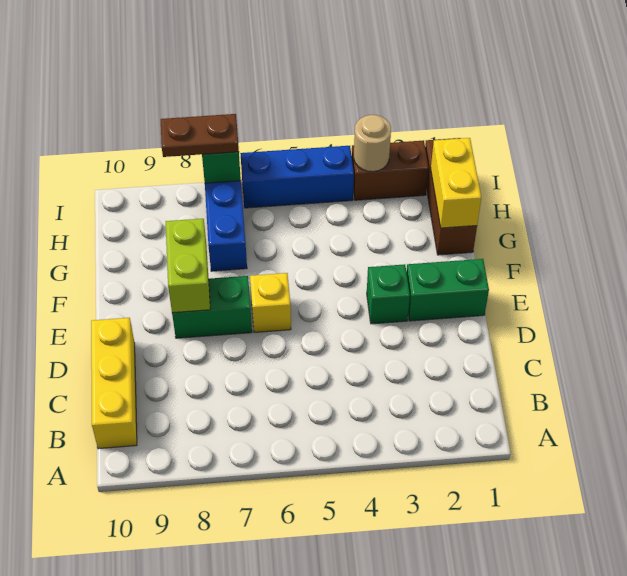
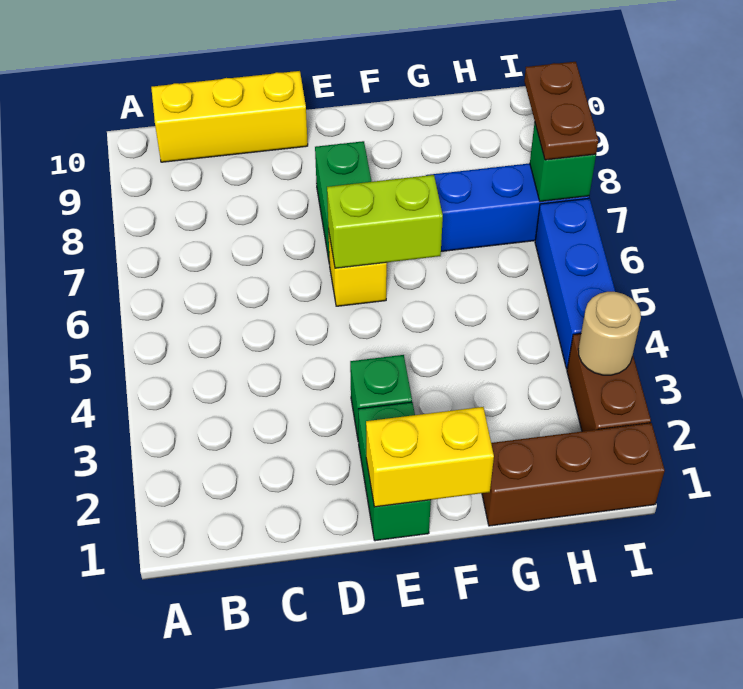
lime 1x2 brick [166,219,210,313] -> lime 1x2 brick moved to [327,175,443,268]
yellow 1x2 brick [431,138,481,228] -> yellow 1x2 brick moved to [366,407,494,507]

